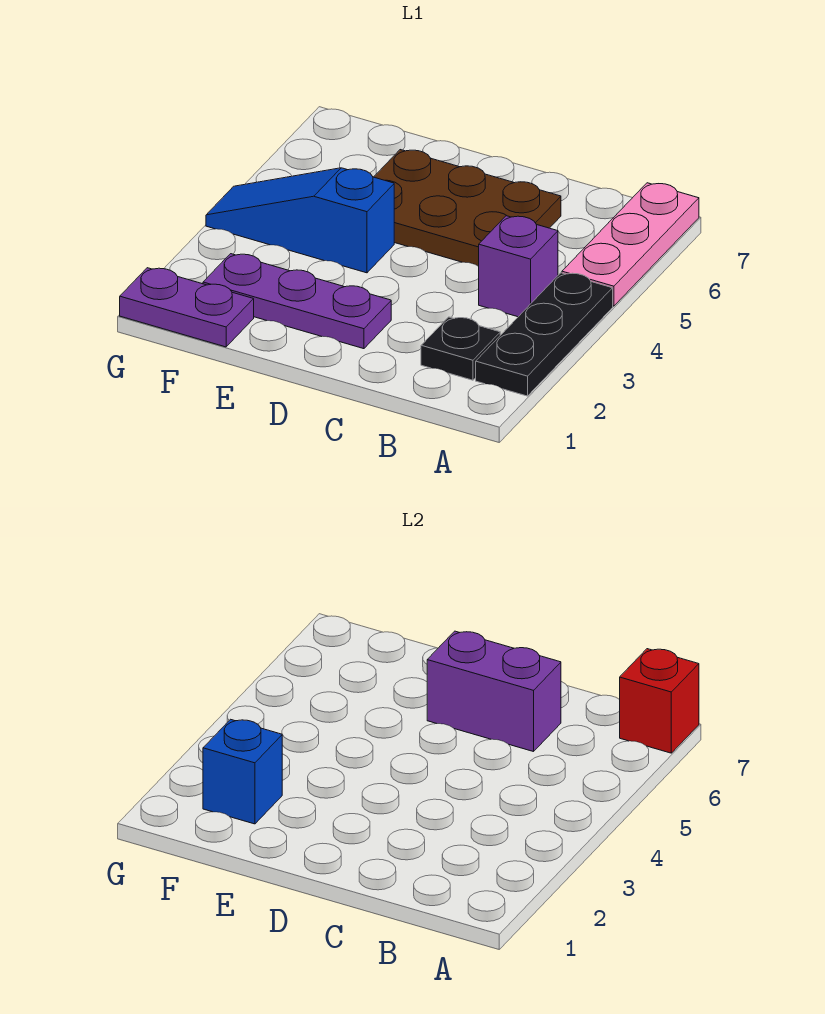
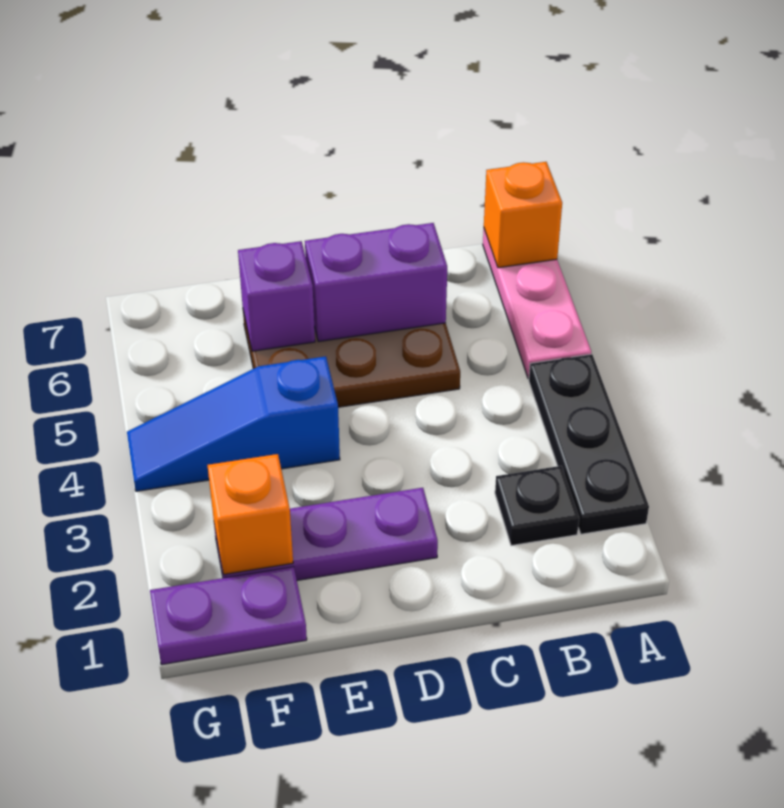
red 1x1 brick [620,649,699,753] -> orange 1x1 brick [484,162,562,268]
purple 1x1 brick [479,216,558,317] -> purple 1x1 brick moved to [238,241,315,351]
blue 1x1 brick [203,719,282,824] -> orange 1x1 brick [208,454,293,575]

